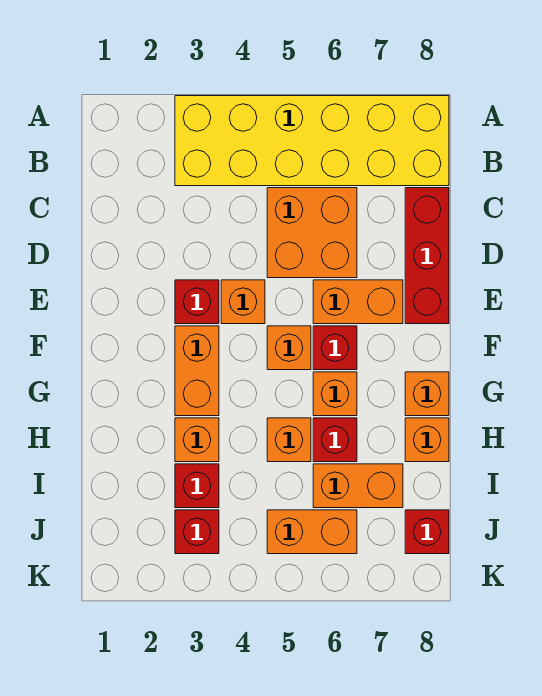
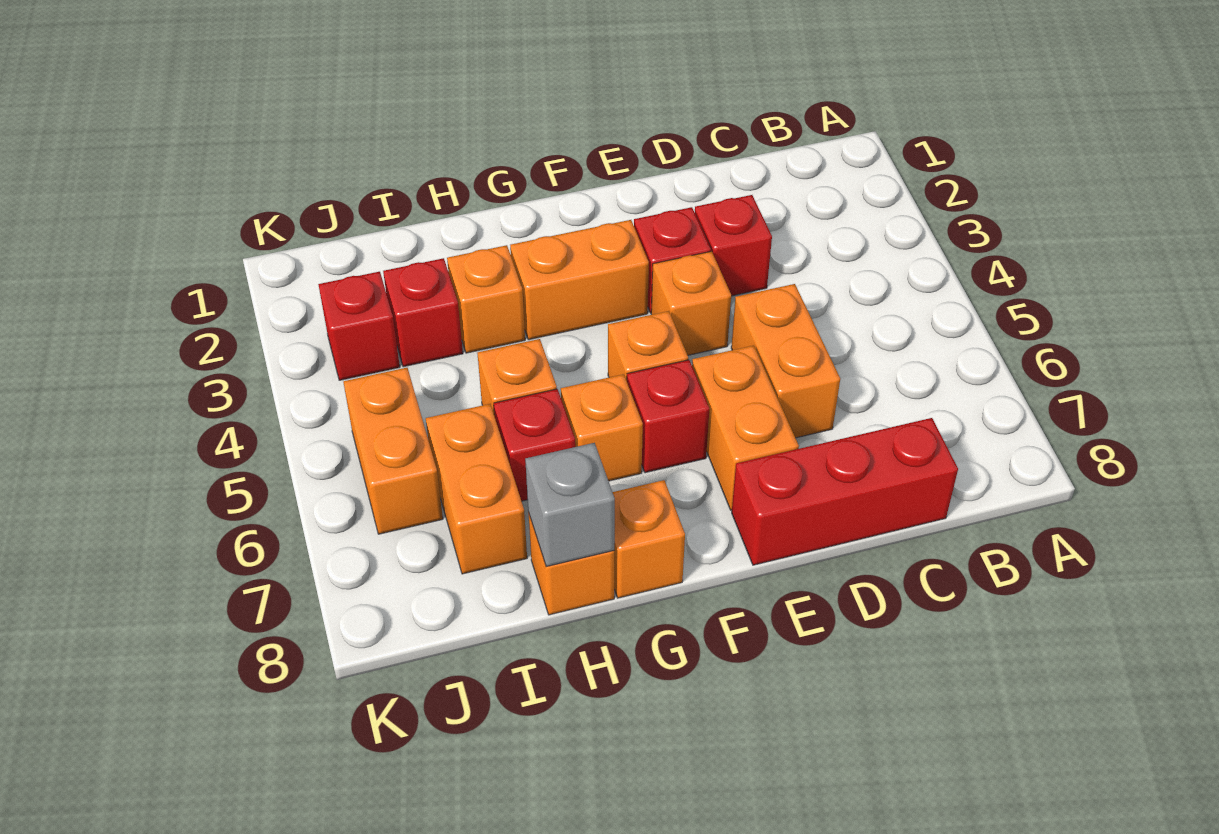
yellow 2x6 brick [175,96,449,186] -> none
orange 2x2 brick [267,188,357,278] -> orange 1x2 brick [731,284,840,438]
none -> grey 1x1 brick [525,443,615,566]
red 1x1 brick [405,510,449,554] -> red 1x1 brick moved to [695,195,772,296]

